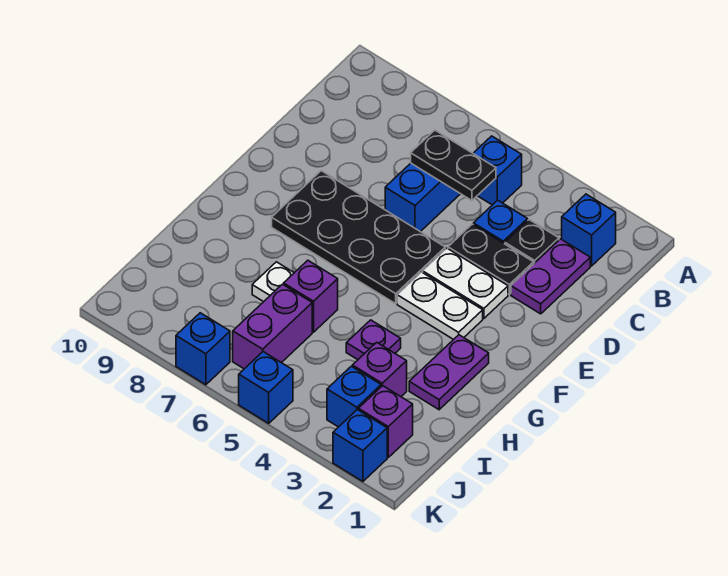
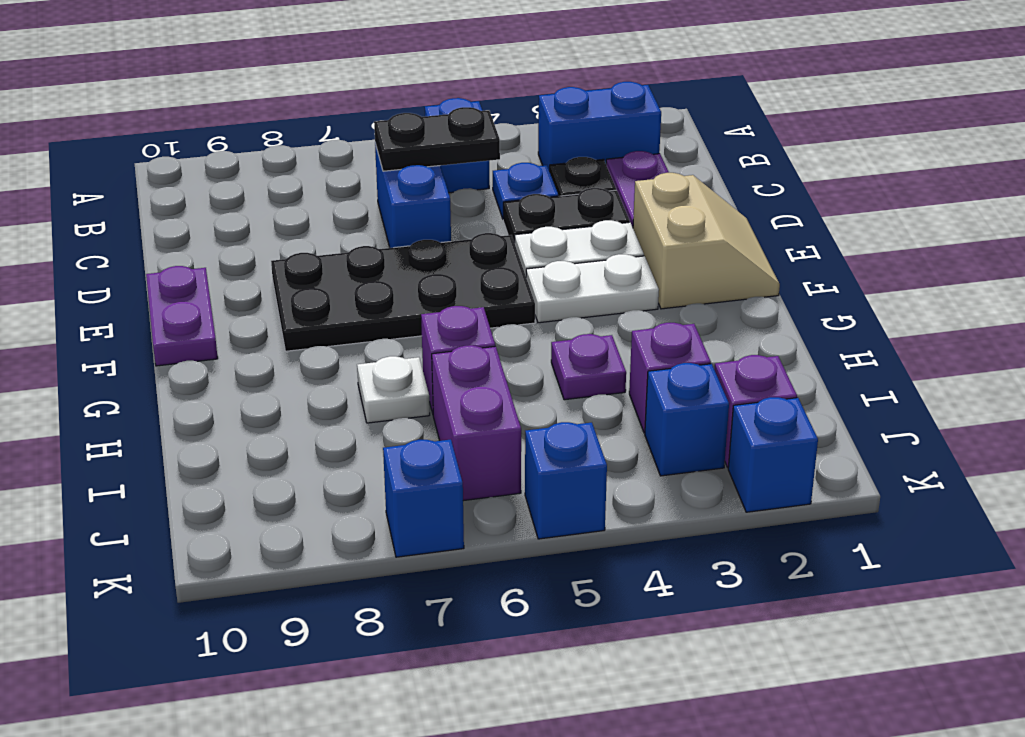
blue 1x1 brick [562,194,616,266] -> blue 1x2 brick [538,82,661,171]
none -> tan 2x2 slope [633,173,780,309]
purple 1x2 plate [409,335,489,410] -> purple 1x2 plate moved to [146,266,218,366]

